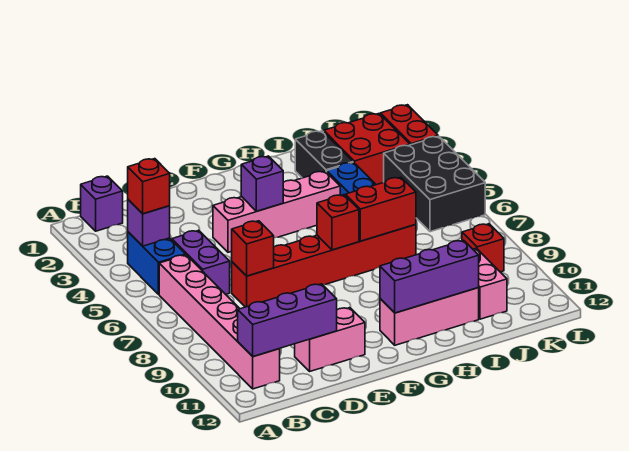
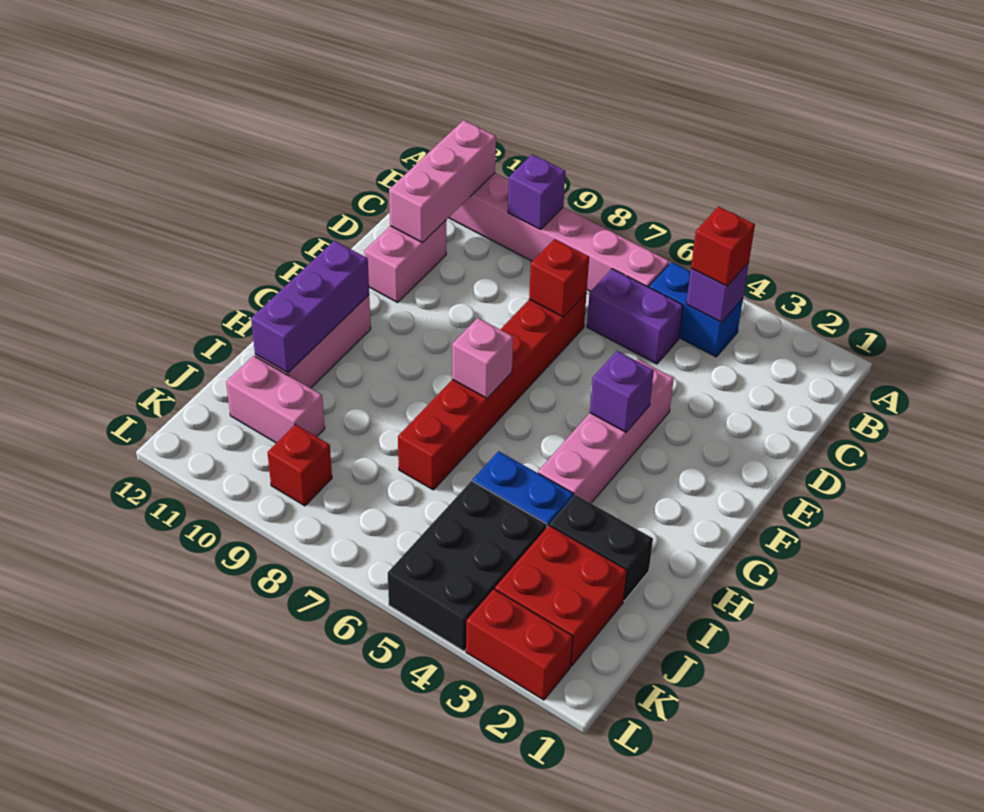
purple 1x1 brick [81,176,123,231] -> purple 1x1 brick moved to [508,154,566,230]
purple 1x3 brick [238,284,337,357] -> pink 1x3 brick [389,120,496,243]
red 1x1 brick [317,195,359,250] -> pink 1x1 brick [452,318,513,398]
red 1x2 brick [345,177,416,241] -> none
black 2x3 brick [384,136,485,232] -> black 2x3 brick turned to [388,481,547,651]

